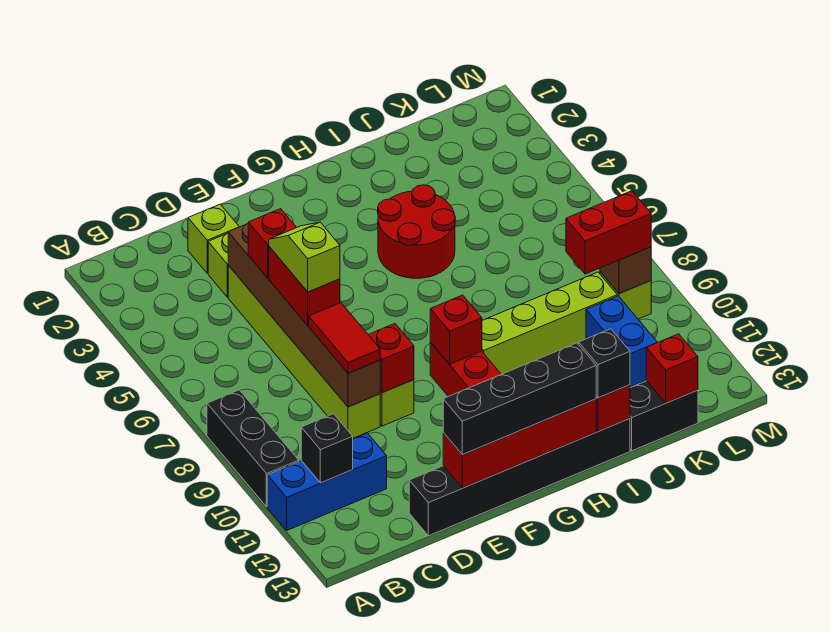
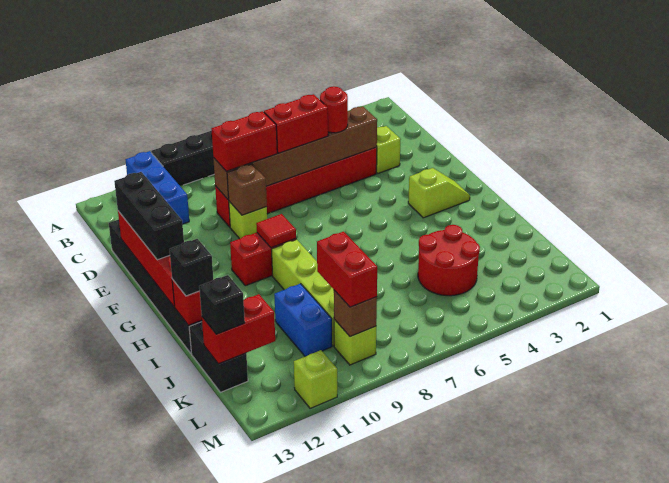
black 1x1 brick [301,414,353,483] -> black 1x1 brick moved to [199,275,245,334]
lime 1x1 brick [188,204,239,273] -> lime 1x1 brick moved to [294,350,337,408]
lime 1x6 brick [228,266,380,438] -> red 1x6 brick [215,147,377,227]
red 1x1 brick [248,209,297,278] -> red 1x1 round brick [320,86,348,133]
lime 1x2 slope [269,222,340,292] -> lime 1x2 slope moved to [408,168,470,218]
red 1x2 tile [309,303,380,373] -> red 1x2 brick [211,111,277,171]
red 1x1 brick [368,324,414,393] -> brown 1x1 brick [227,164,267,215]
black 1x4 brick [443,343,596,455] -> black 1x3 brick [114,172,184,260]
red 1x1 brick [430,295,482,364] -> red 1x1 tile [256,214,296,248]
red 2x2 round brick [378,185,455,278] -> red 2x2 round brick moved to [418,225,480,296]
blue 1x2 brick [586,296,657,387] -> blue 1x2 brick turned to [274,284,332,356]
red 1x1 brick [646,334,698,403] -> red 1x2 brick [202,294,275,364]

